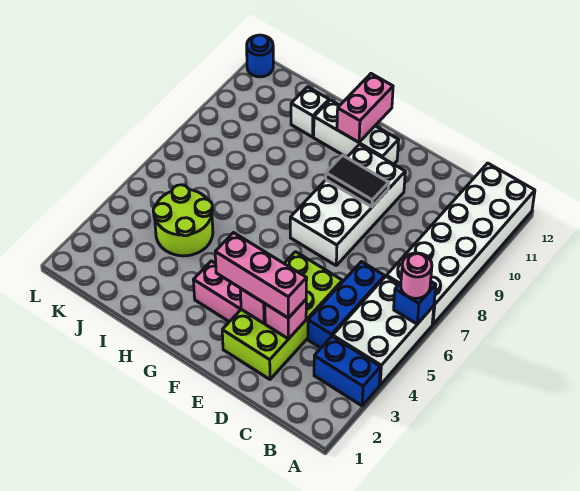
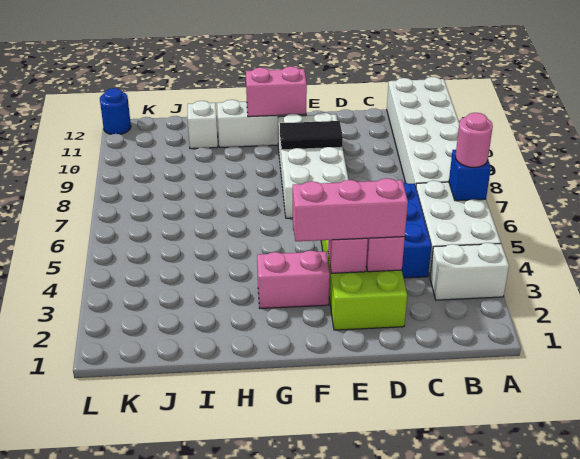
blue 1x2 brick [314,336,380,406] -> white 1x2 brick [430,243,509,300]
pink 1x2 brick [337,74,393,142] -> pink 1x2 brick turned to [246,66,307,117]
lime 2x2 round brick [153,185,213,256] -> none

